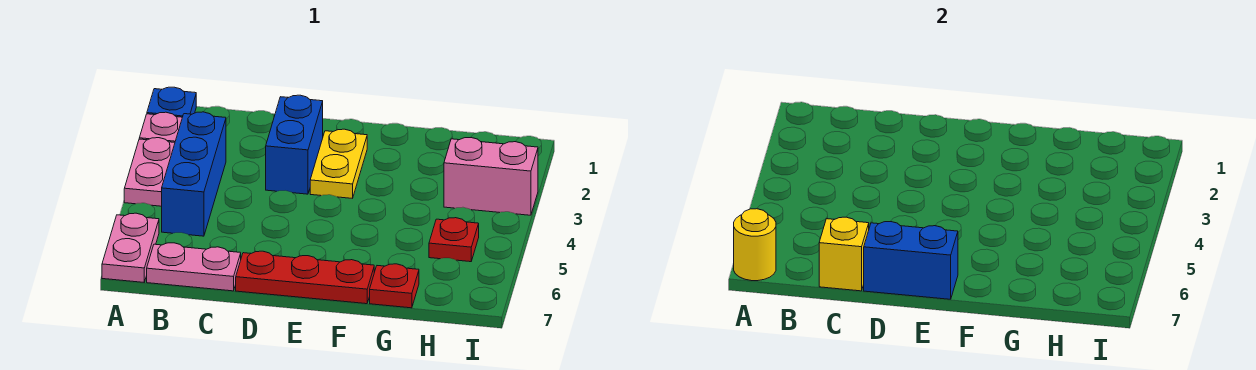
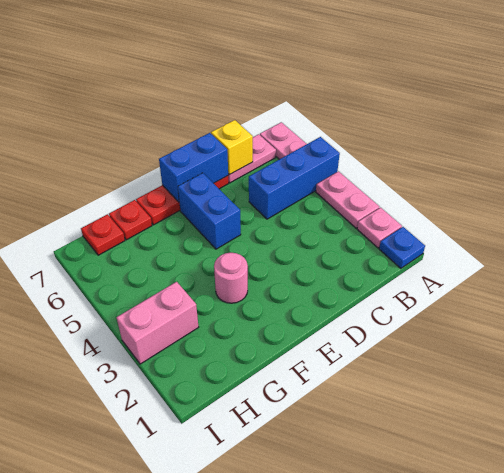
yellow 1x1 round brick [734,209,776,281] -> none
blue 1x3 brick [162,112,226,236] -> blue 1x3 brick turned to [249,137,340,219]
blue 1x2 brick [266,95,323,194] -> blue 1x2 brick moved to [178,173,241,249]
yellow 1x2 plate [310,129,367,198] -> none
none -> pink 1x1 round brick [214,253,248,303]
red 1x1 plate [429,218,479,262] -> red 1x1 plate moved to [81,214,125,255]

